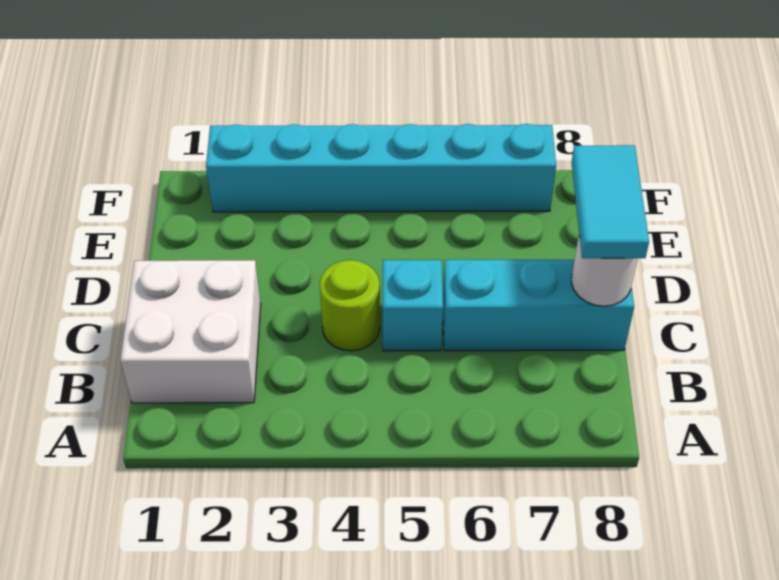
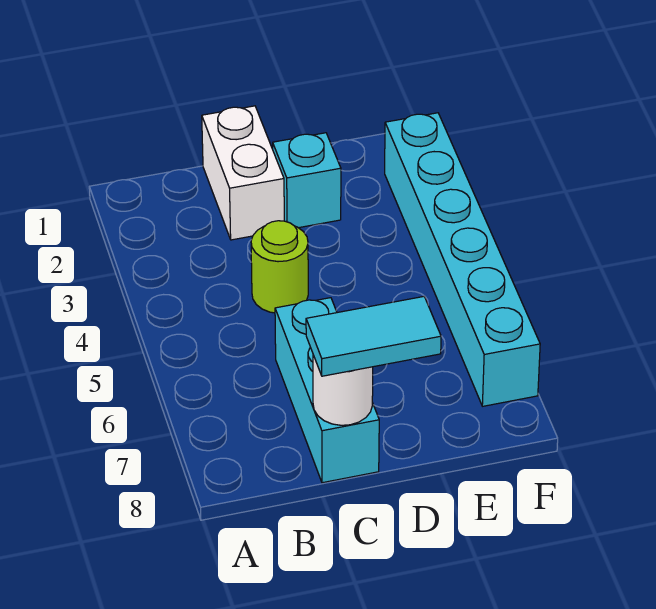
white 2x2 brick [120,260,261,403] -> white 1x2 brick [202,106,284,240]
cyan 1x1 brick [383,260,443,351] -> cyan 1x1 brick moved to [273,133,341,228]

